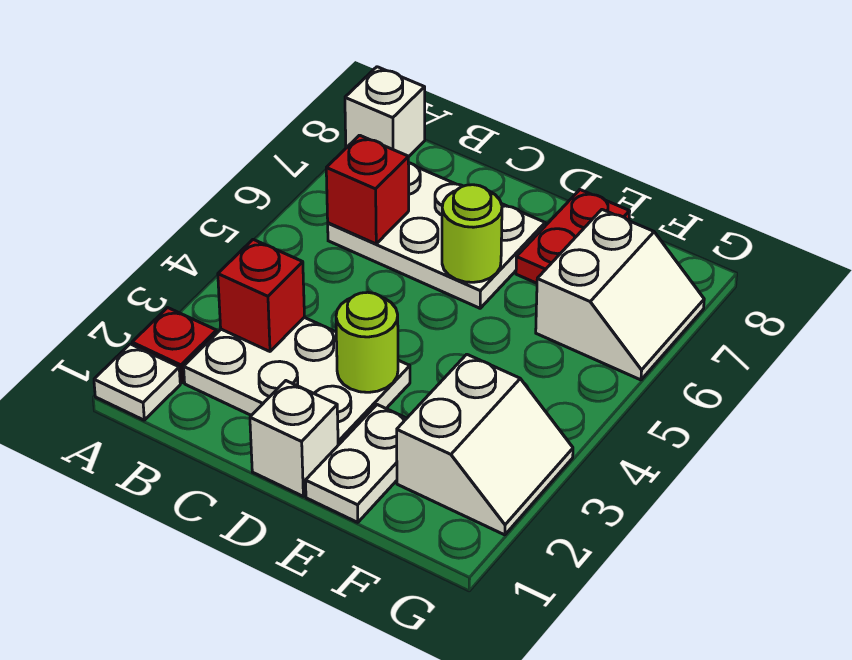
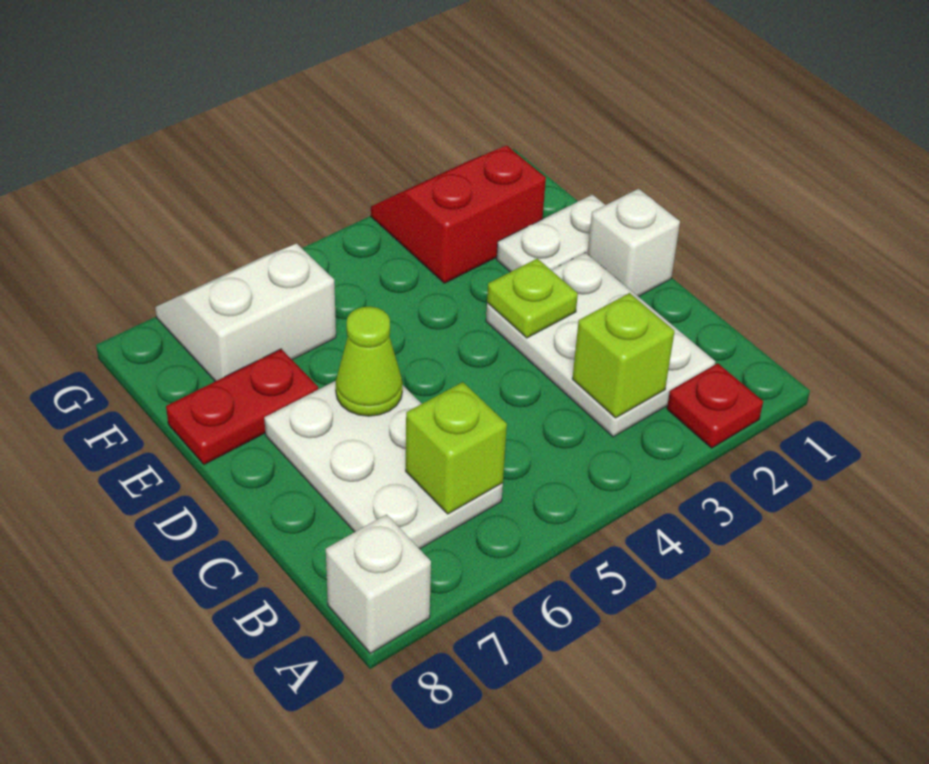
white 1x1 plate [94,344,180,420] -> none
red 1x1 brick [218,239,304,351] -> lime 1x1 brick [572,293,674,418]
red 1x1 brick [326,135,409,244] -> lime 1x1 brick [406,382,507,514]
lime 1x1 round brick [336,292,398,392] -> lime 1x1 plate [487,258,578,338]
lime 1x1 round brick [442,185,502,282] -> lime 1x1 cone [336,307,403,416]
white 2x2 slope [397,354,573,535] -> red 2x2 slope [371,145,546,283]

